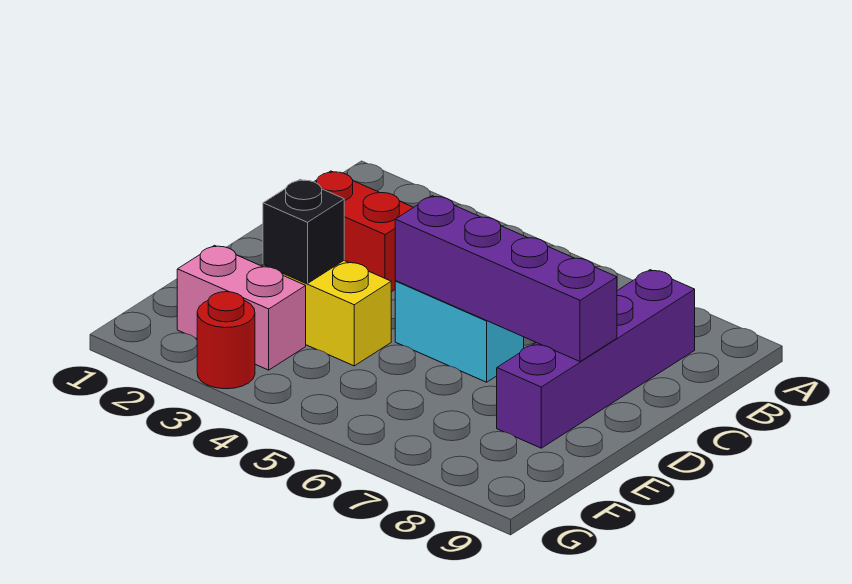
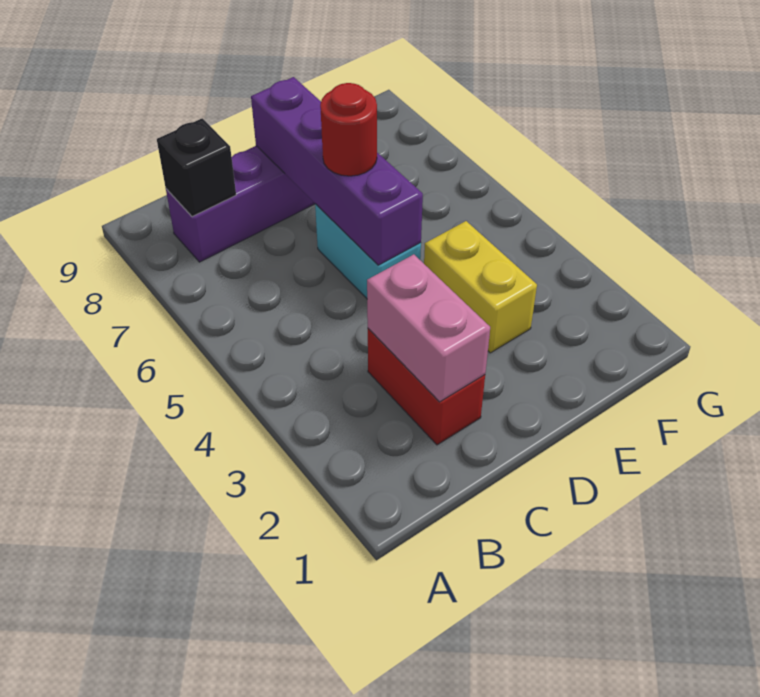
black 1x1 brick [263,180,344,284] -> black 1x1 brick moved to [157,118,236,217]
pink 1x2 brick [177,245,306,370] -> pink 1x2 brick moved to [367,254,490,402]
red 1x1 round brick [197,292,255,389] -> red 1x1 round brick moved to [320,83,377,176]

